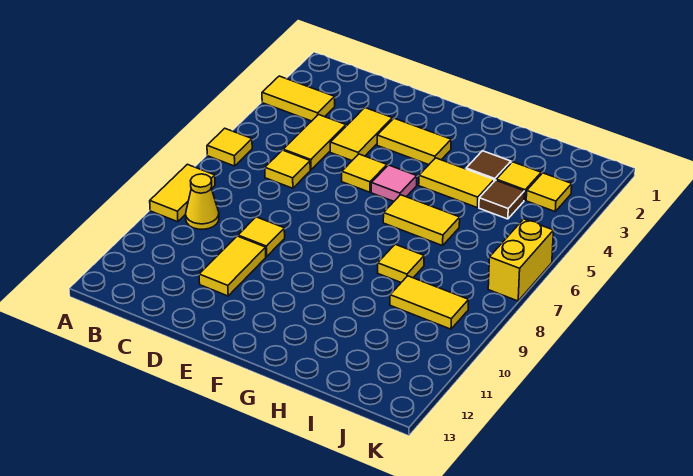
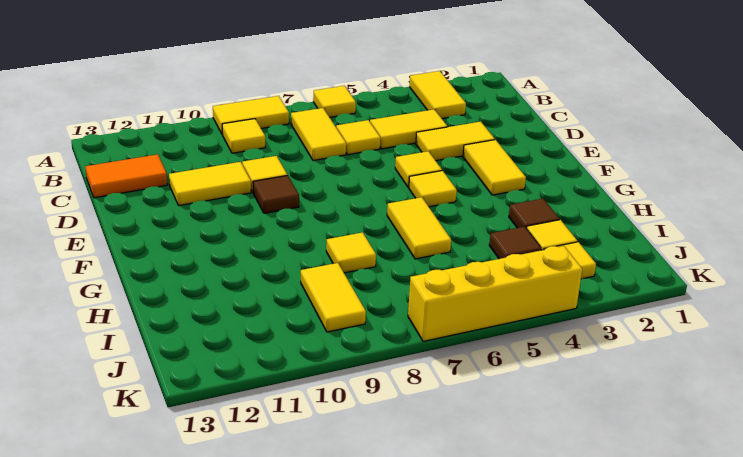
yellow 1x1 cone [186,174,219,229] -> yellow 1x1 tile [222,119,265,153]
none -> orange 1x2 tile [85,154,167,198]
none -> brown 1x1 tile [253,175,299,213]
pink 1x1 tile [371,165,417,201] -> yellow 1x1 tile [409,171,457,207]
yellow 1x2 tile [419,158,494,207] -> yellow 1x2 tile moved to [291,108,346,161]
yellow 1x2 brick [488,219,554,301] -> yellow 1x4 brick [408,246,582,341]

